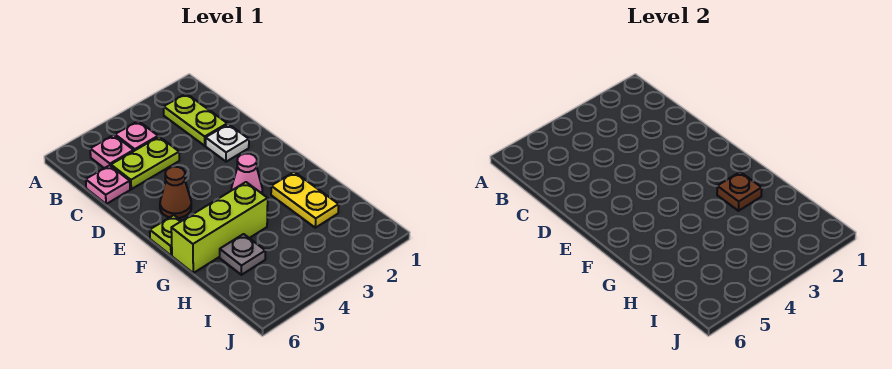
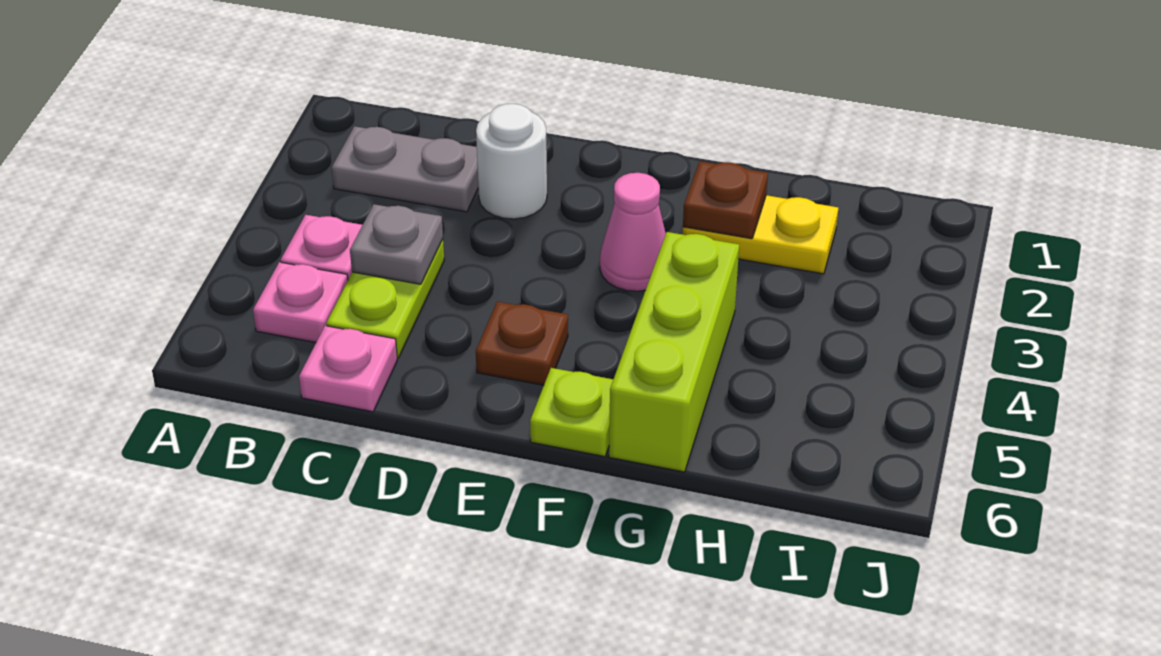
lime 1x2 plate [164,94,227,146] -> grey 1x2 plate [332,126,478,212]
white 1x1 plate [206,124,249,162] -> white 1x1 round brick [476,104,547,219]
brown 1x1 cone [160,167,191,218] -> brown 1x1 plate [476,302,568,385]
grey 1x1 plate [220,234,265,275] -> grey 1x1 plate moved to [350,204,443,284]

